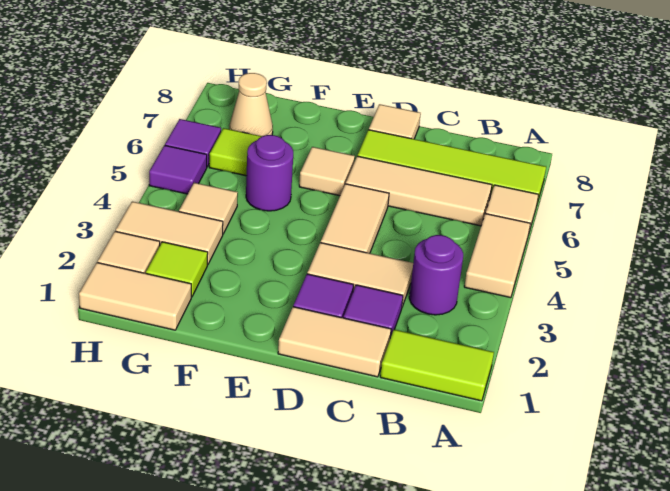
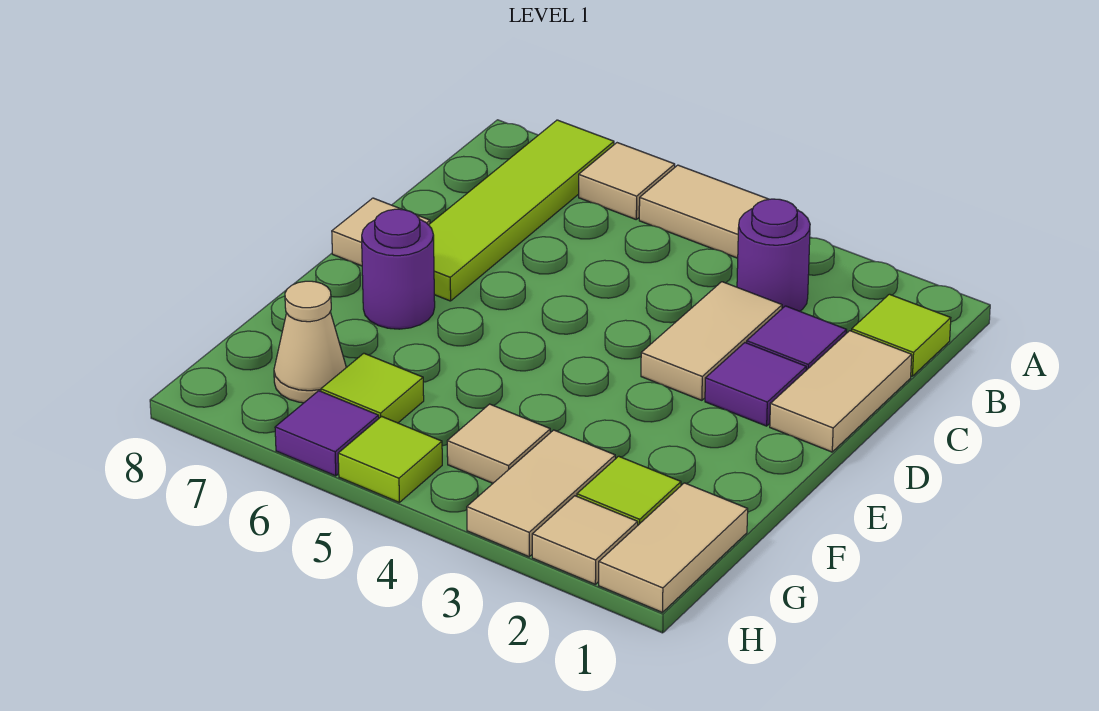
lime 1x2 tile [380,330,494,401] -> lime 1x1 tile [852,294,951,376]
tan 1x3 tile [346,156,492,226] -> none
tan 1x2 tile [321,184,389,253] -> none
tan 1x1 tile [299,147,355,196] -> none
purple 1x1 round brick [246,135,293,211] -> purple 1x1 round brick moved to [362,209,435,329]
purple 1x1 tile [149,145,207,194] -> lime 1x1 tile [338,416,442,502]

